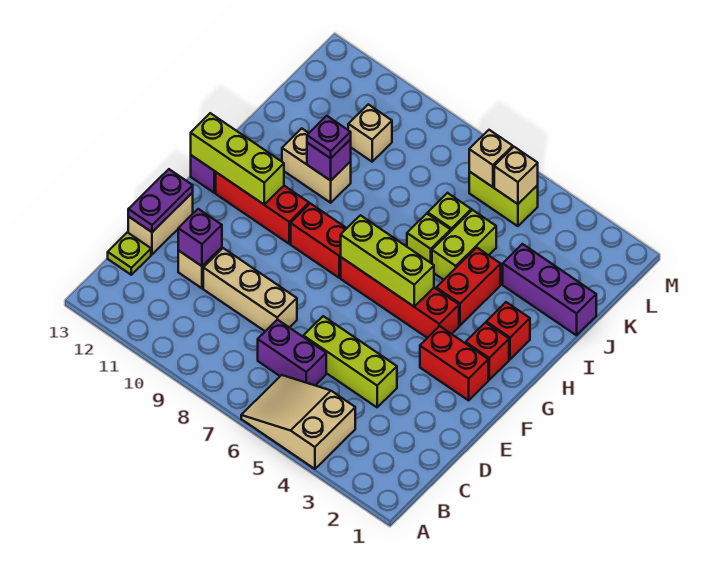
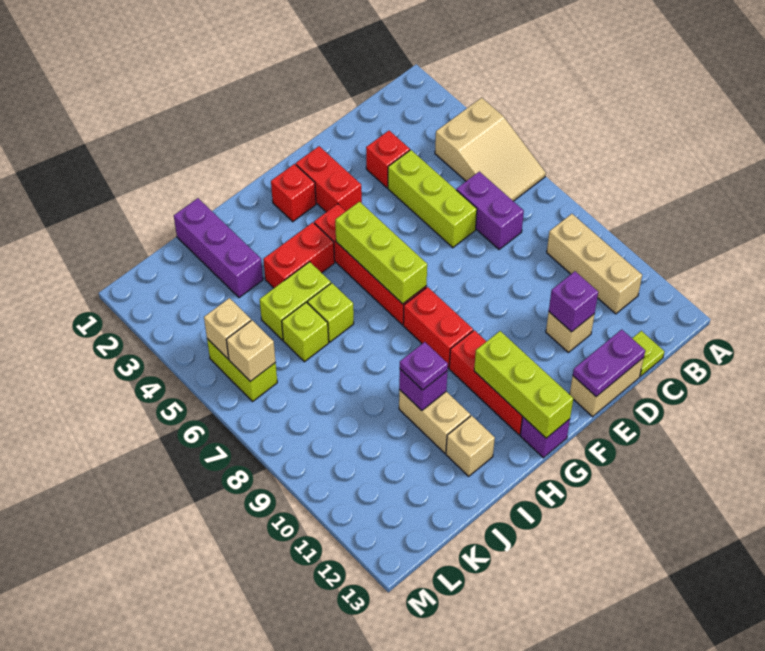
tan 1x3 brick [203,248,297,331] -> tan 1x3 brick moved to [547,214,642,314]
red 1x1 brick [486,302,530,359] -> red 1x1 brick moved to [366,131,410,188]
tan 1x1 brick [348,104,392,162] -> tan 1x1 brick moved to [446,416,495,476]

